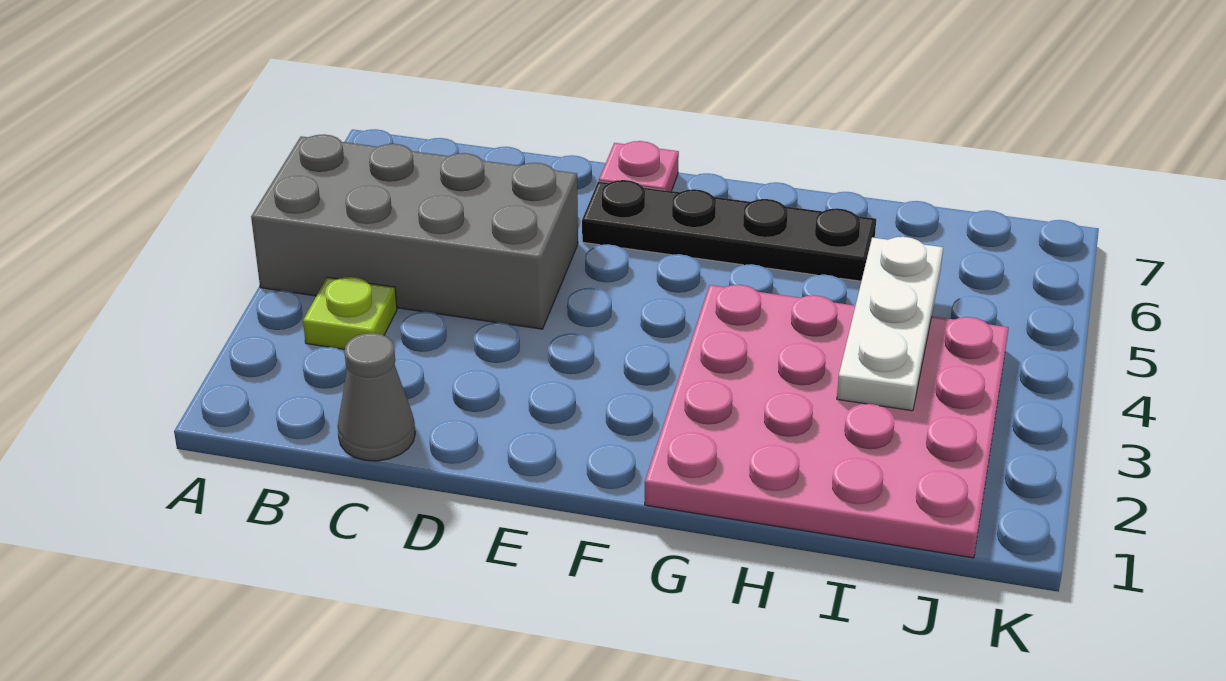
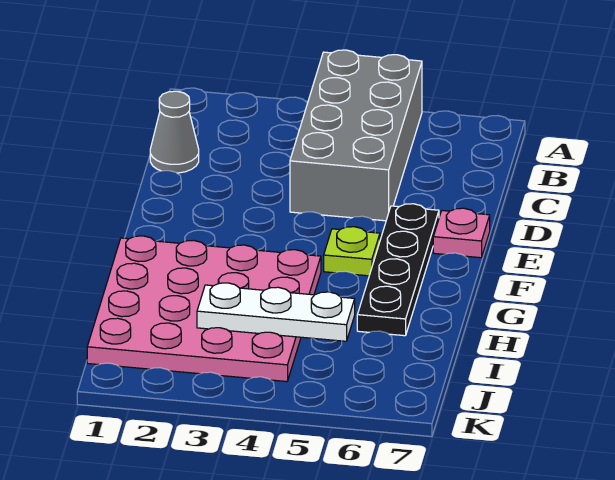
lime 1x1 plate [303,277,397,349] -> lime 1x1 plate moved to [324,227,380,276]

